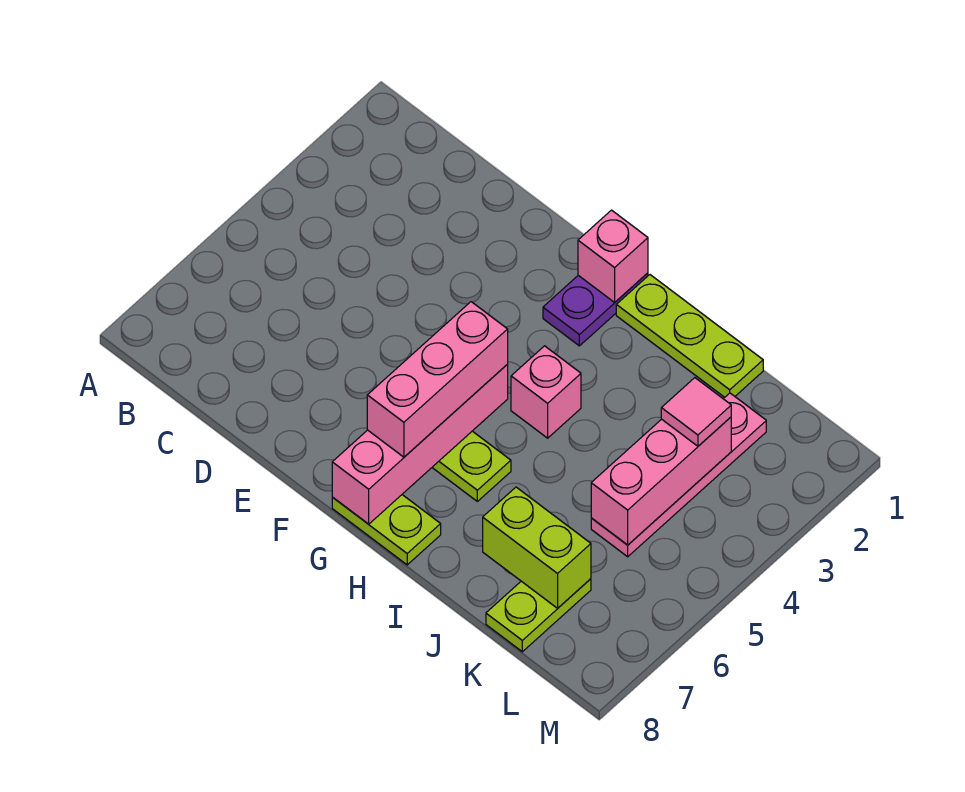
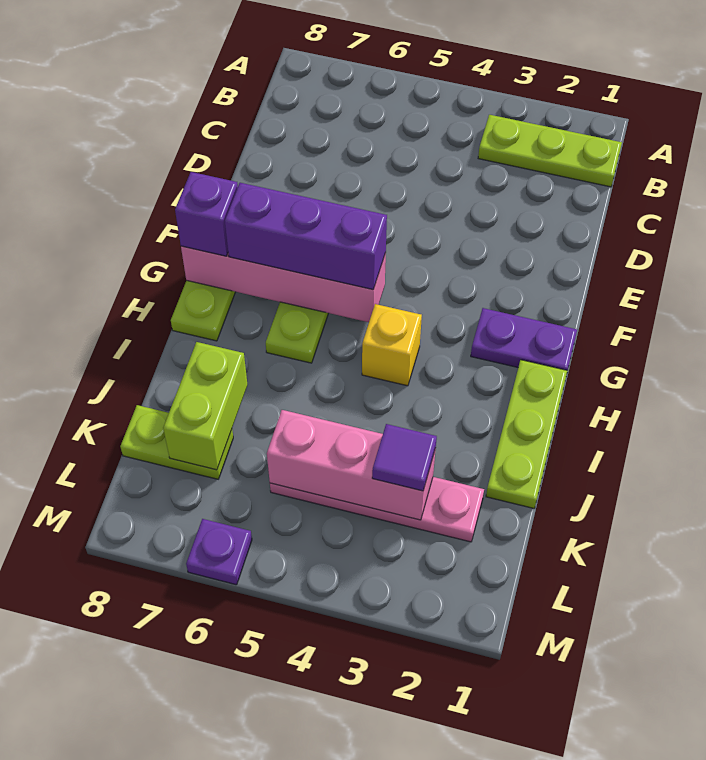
none -> lime 1x3 plate [478,115,622,187]
pink 1x1 brick [578,210,648,302] -> none
pink 1x3 brick [367,302,508,457] -> purple 1x3 brick [225,183,387,290]
none -> purple 1x1 brick [175,172,238,256]
pink 1x1 brick [511,346,581,438] -> yellow 1x1 brick [362,304,422,386]
pink 1x1 tile [661,378,731,446] -> purple 1x1 tile [372,424,437,491]
none -> purple 1x1 plate [186,519,252,585]

